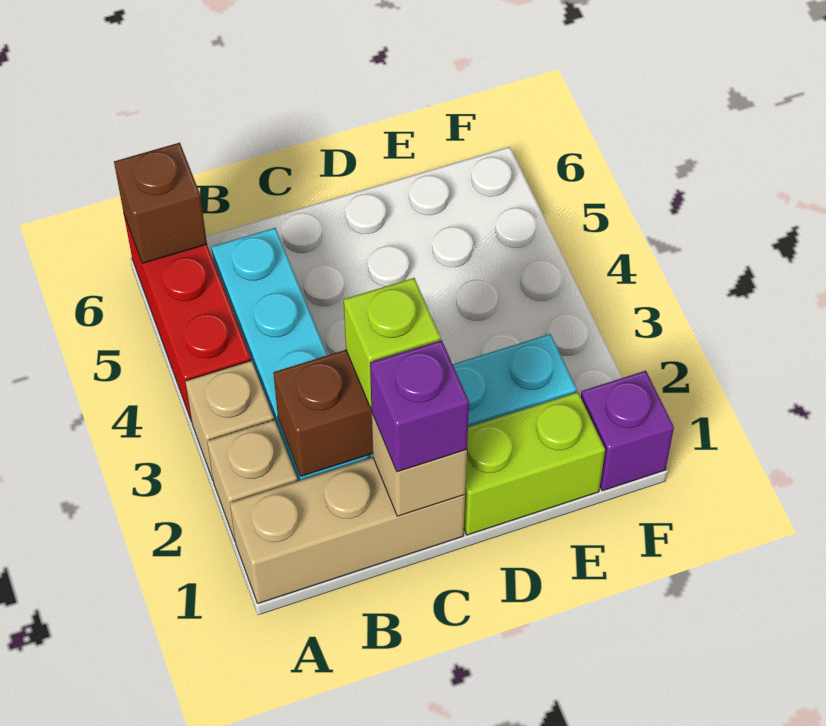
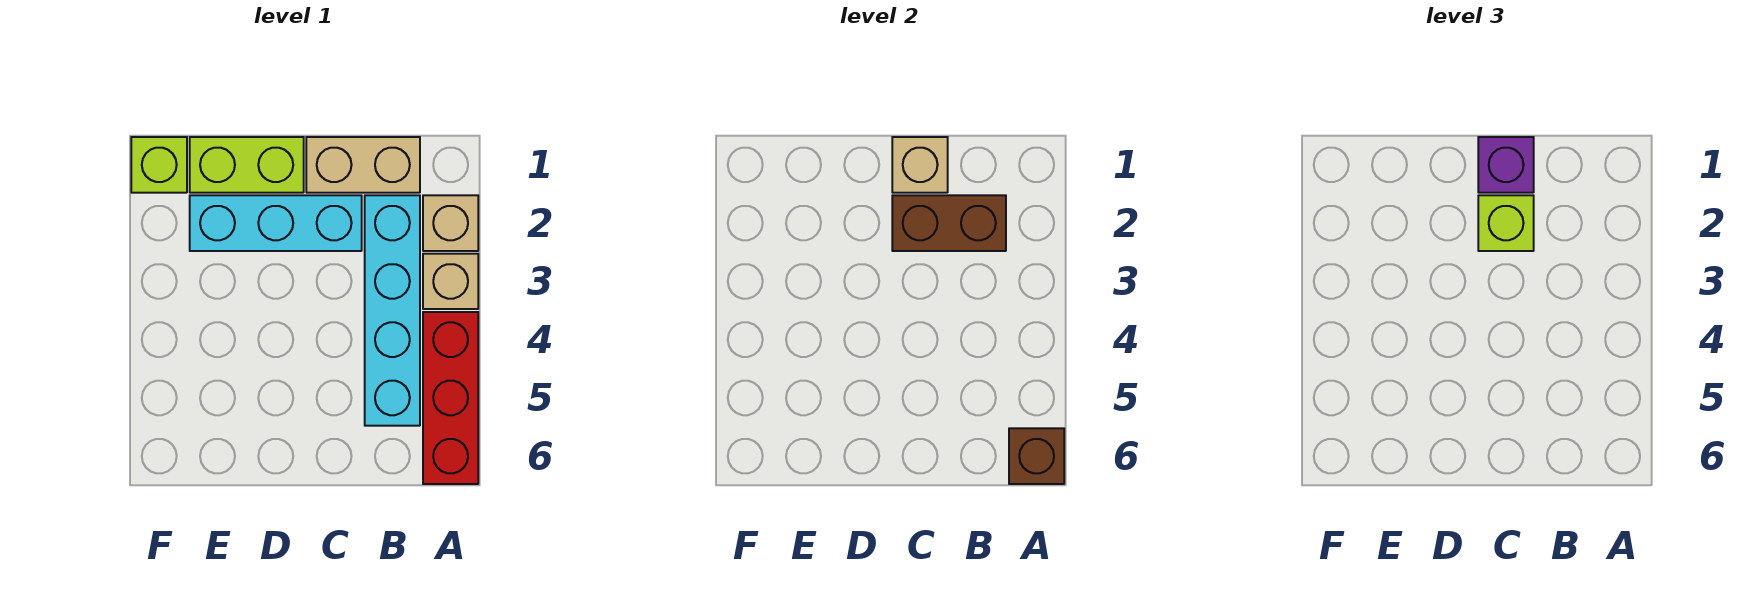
tan 1x3 brick [230,457,465,603] -> tan 1x2 brick [306,137,420,193]
purple 1x1 brick [581,371,674,491] -> lime 1x1 brick [131,137,187,193]

